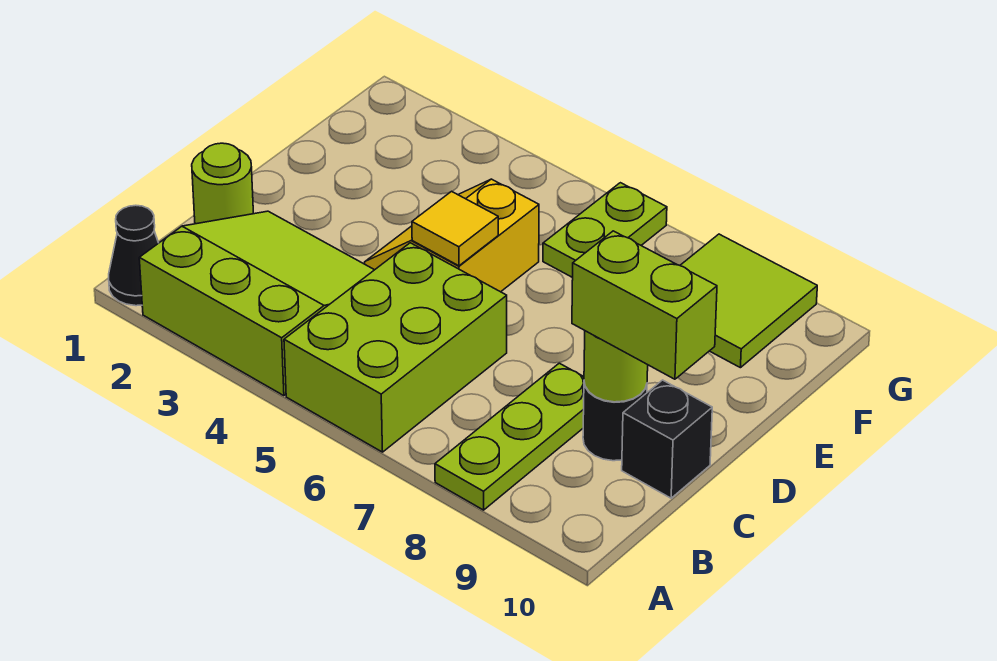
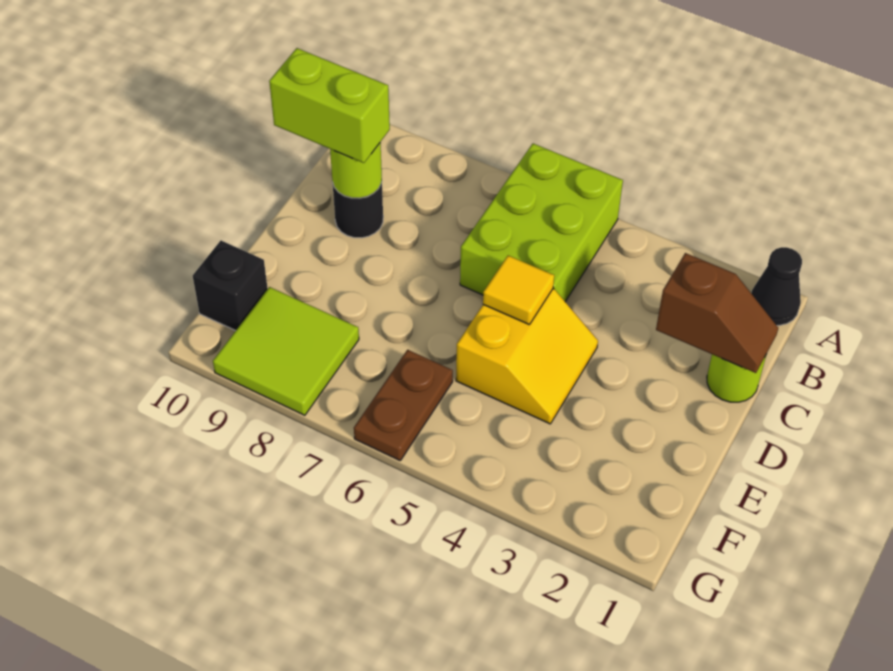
lime 3x3 slope [139,211,374,396] -> none
lime 1x3 plate [435,363,584,510] -> none
none -> brown 1x2 slope [656,253,778,373]
black 1x1 brick [622,380,712,498] -> black 1x1 brick moved to [193,241,268,331]
lime 1x2 plate [543,183,667,278] -> brown 1x2 plate [354,350,453,460]

